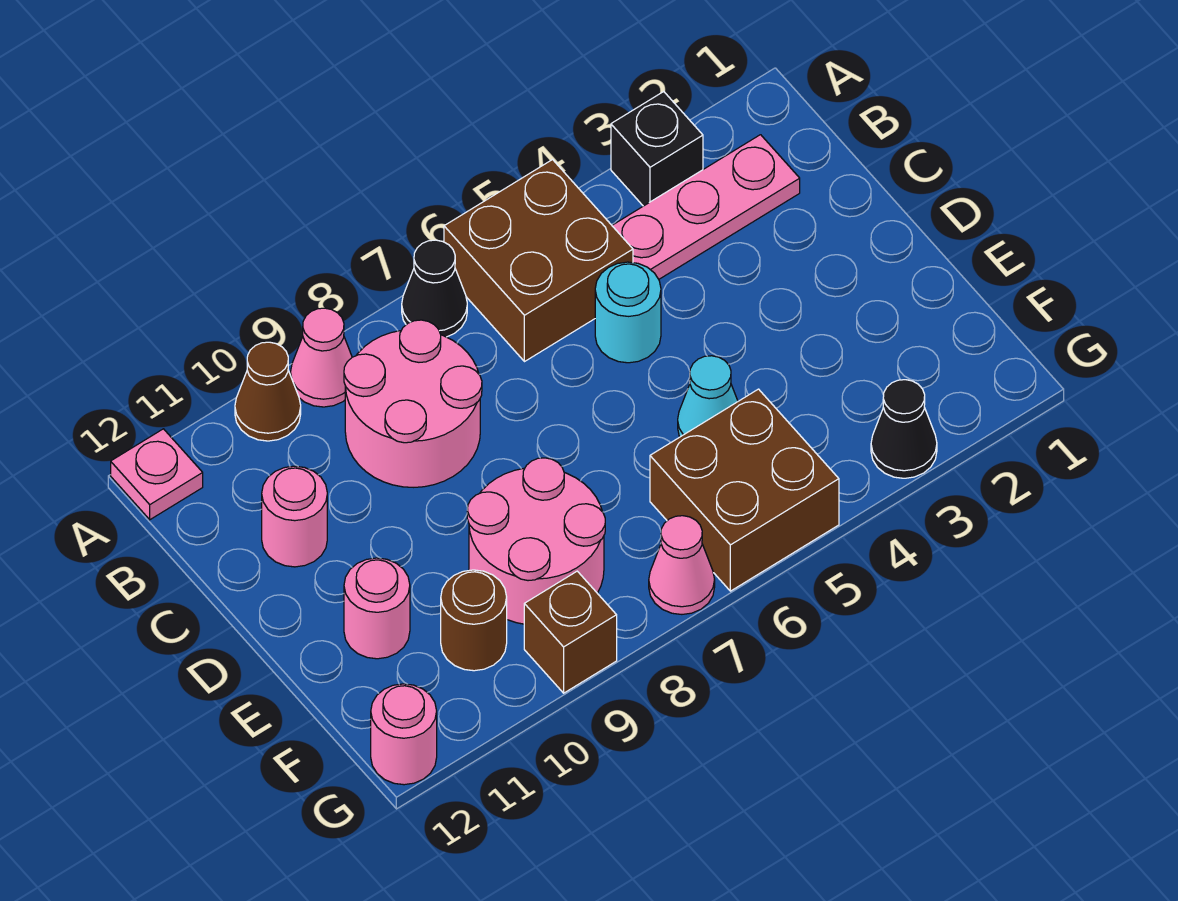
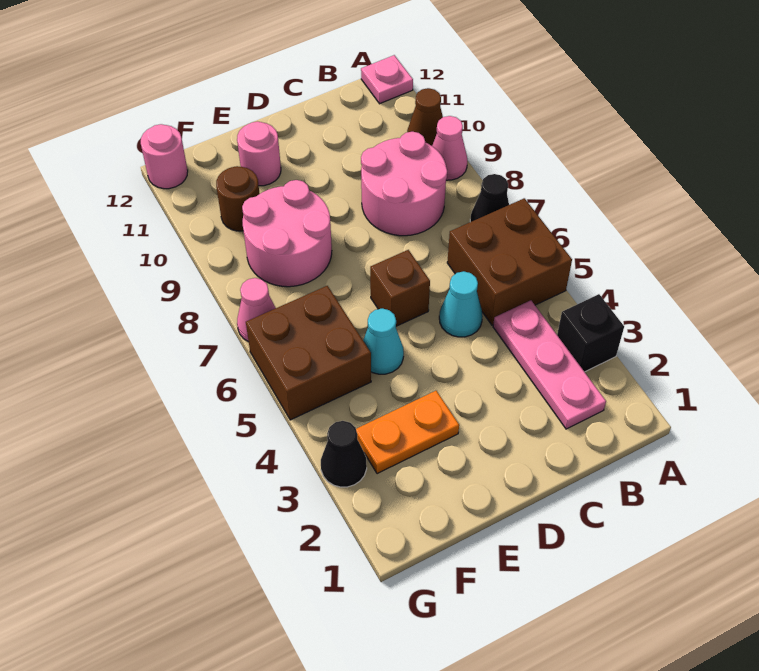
cyan 1x1 round brick [595,262,661,363] -> cyan 1x1 cone [439,271,483,337]
pink 1x1 round brick [262,466,327,567] -> none
none -> orange 1x2 plate [356,391,459,474]
brown 1x1 brick [524,571,617,693] -> brown 1x1 brick moved to [370,250,430,326]

